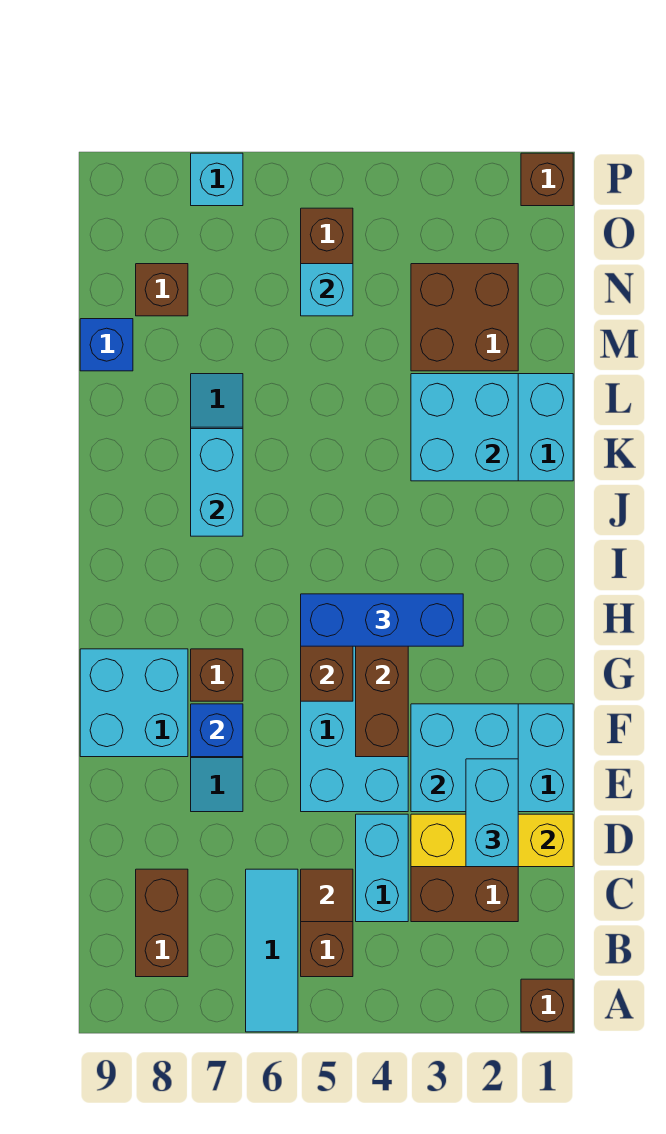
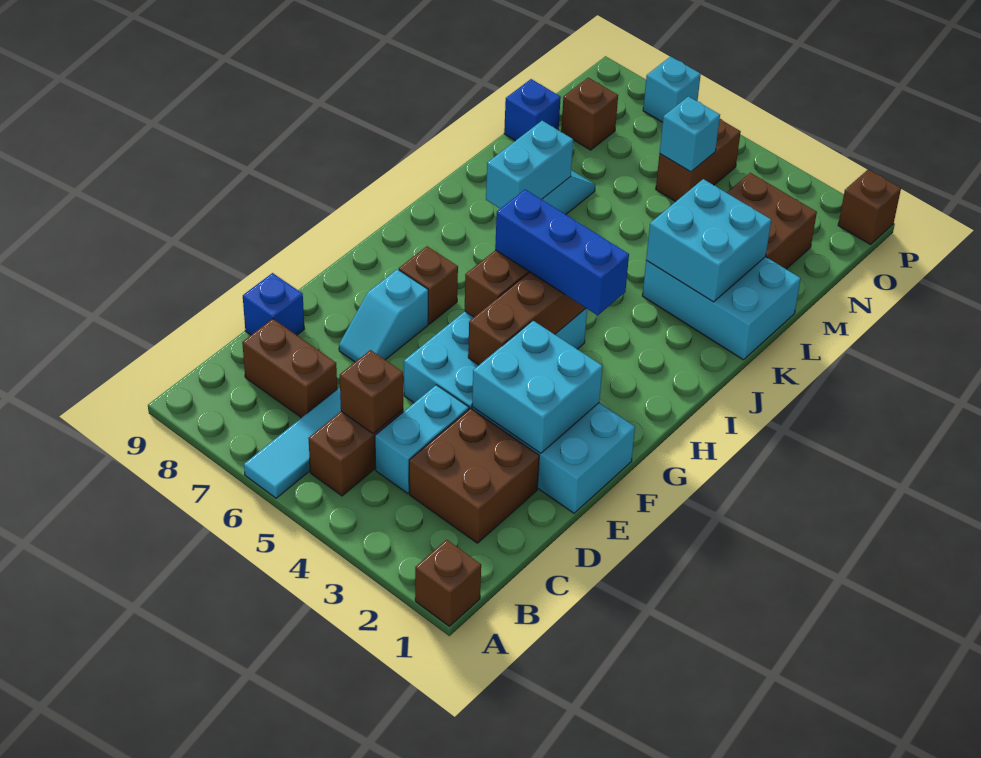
brown 1x2 brick [136,869,188,977] -> brown 1x2 brick turned to [242,319,337,418]
brown 1x1 tile [301,869,353,922] -> brown 1x1 brick [340,350,403,434]
yellow 1x3 brick [411,814,573,867] -> none
cyan 1x2 brick [466,759,518,867] -> none
blue 1x1 brick [191,704,243,757] -> blue 1x1 brick moved to [243,273,304,335]
cyan 2x2 brick [80,649,188,757] -> none

